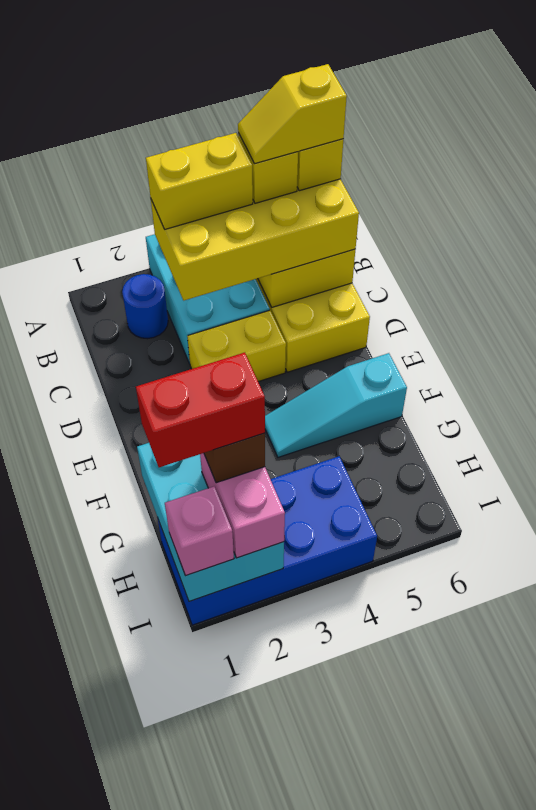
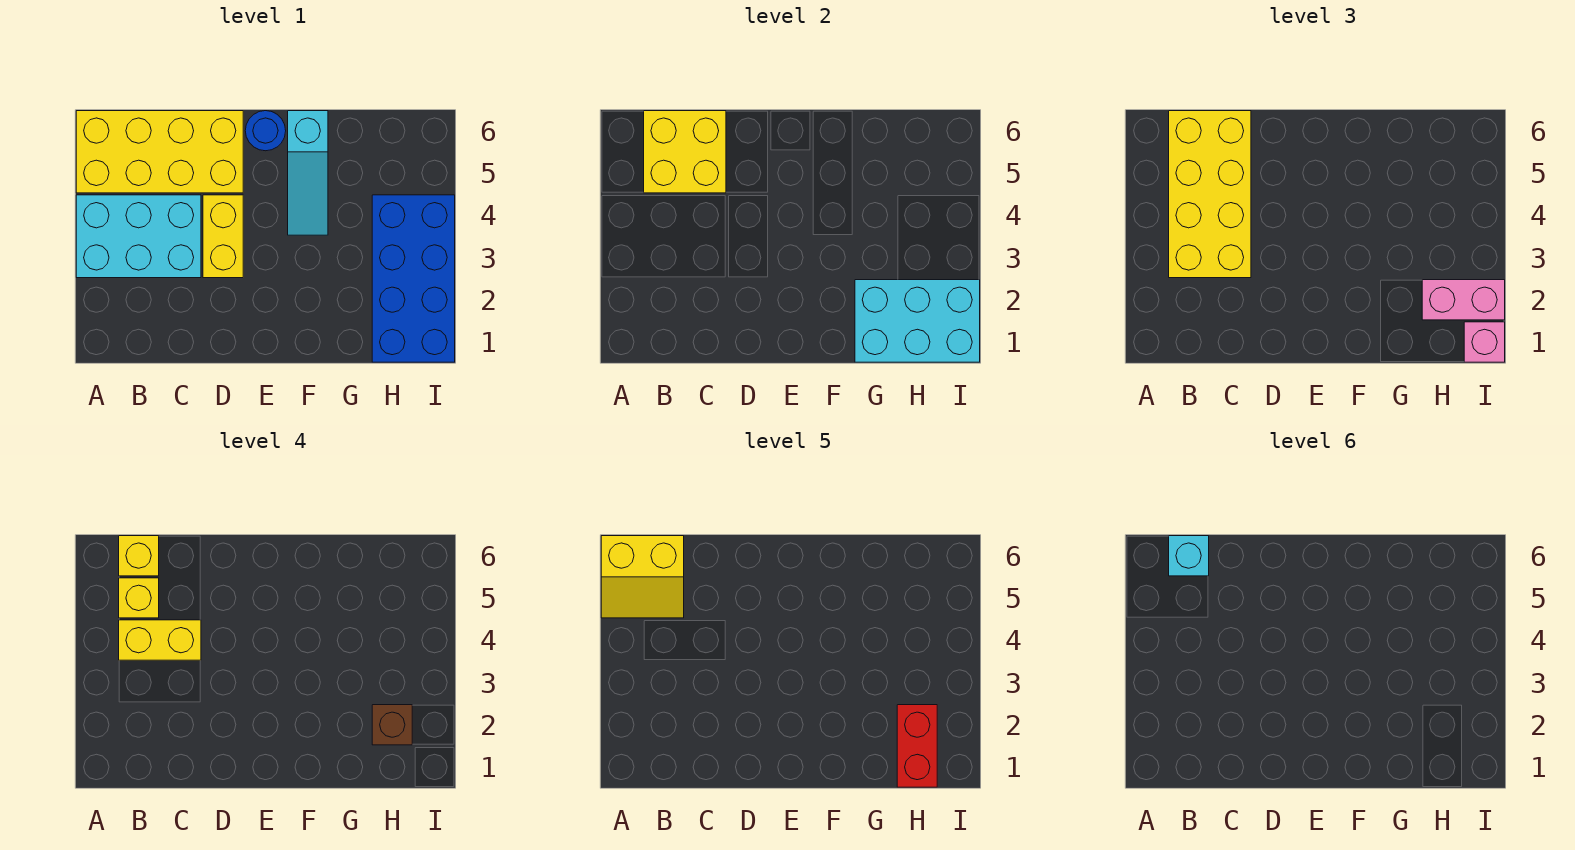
blue 1x1 round brick [122,274,168,339] -> blue 1x1 round brick moved to [245,111,286,151]
yellow 1x2 brick [146,133,253,229] -> yellow 1x2 brick turned to [119,620,201,660]
yellow 1x2 slope [238,64,347,164] -> yellow 2x2 slope [601,536,684,618]
none -> cyan 1x1 brick [1169,536,1209,576]

